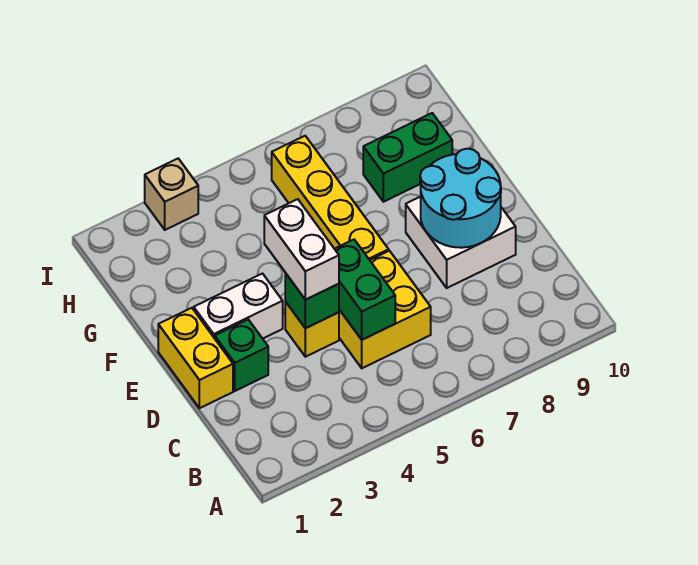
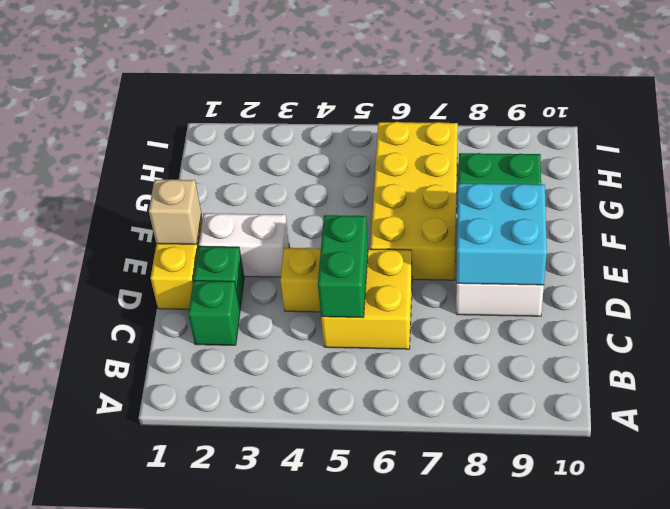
green 1x1 brick [285,273,339,328] -> green 1x1 brick moved to [188,281,240,345]
white 1x2 brick [264,199,339,300] -> none
cyan 2x2 round brick [420,149,501,248] -> cyan 2x2 brick [457,183,547,285]
yellow 1x4 brick [272,136,389,260] -> yellow 2x4 brick [370,122,458,280]
tan 1x1 brick [145,159,198,230] -> tan 1x1 brick moved to [149,180,201,244]

